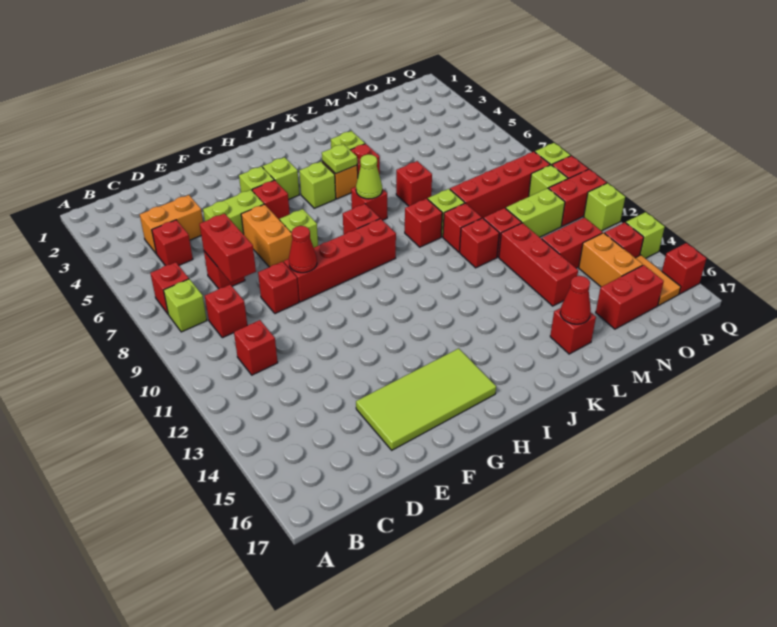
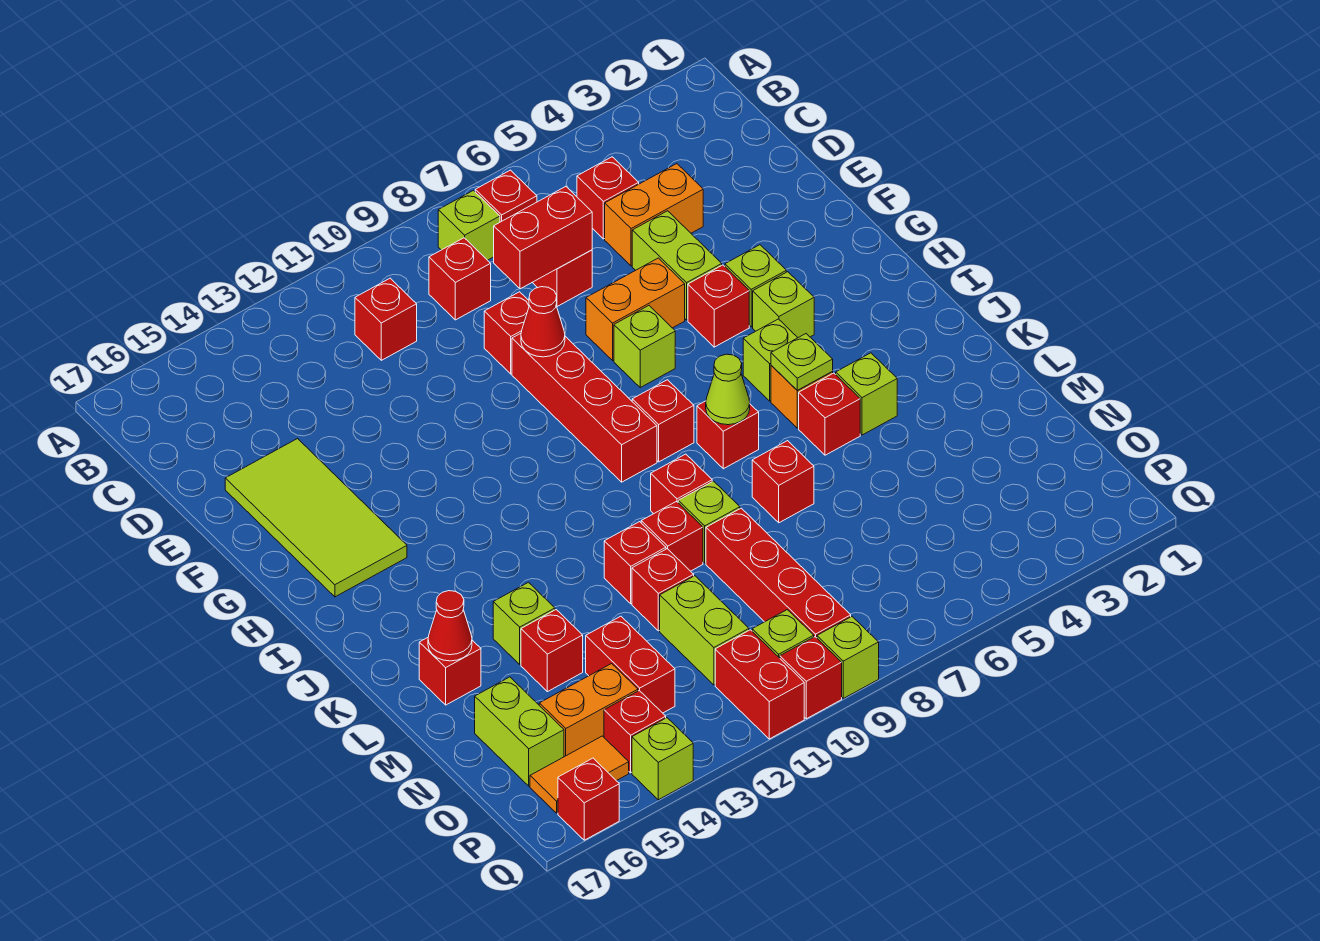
orange 1x2 brick [140,195,203,254] -> orange 1x2 brick turned to [605,164,703,266]
red 1x3 brick [499,223,578,306] -> red 1x1 brick [521,610,583,692]
red 1x2 brick [596,265,664,329] -> lime 1x2 brick [475,677,564,786]
lime 1x1 brick [584,183,625,231] -> lime 1x1 brick moved to [493,582,555,664]

